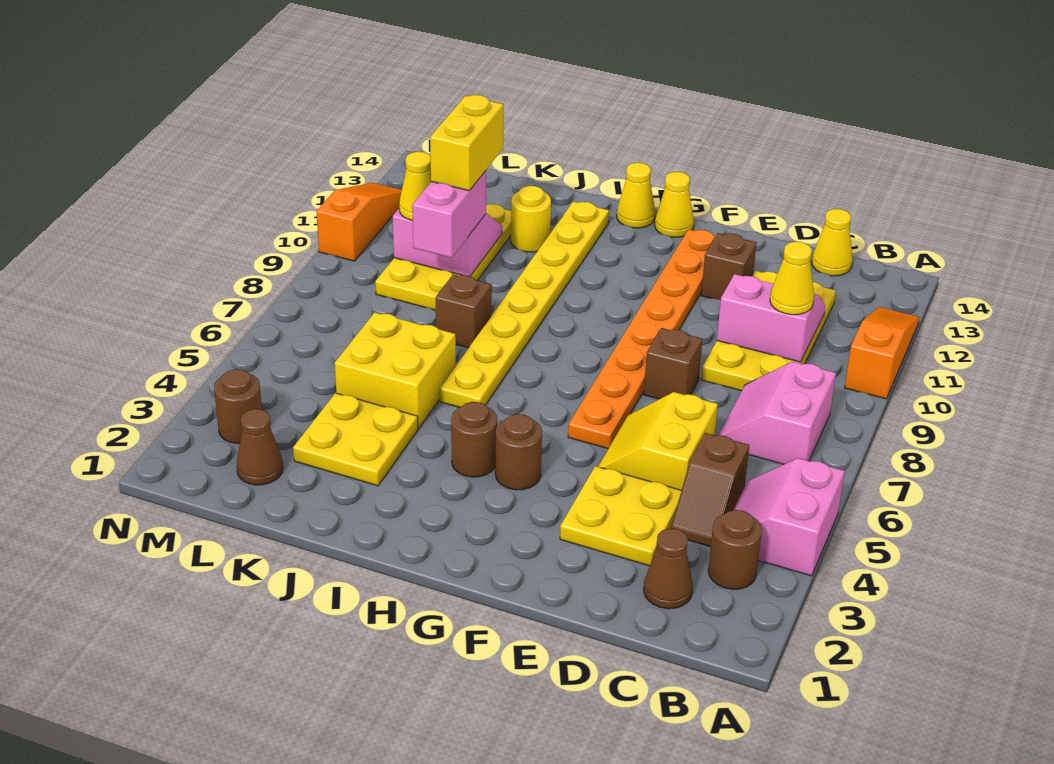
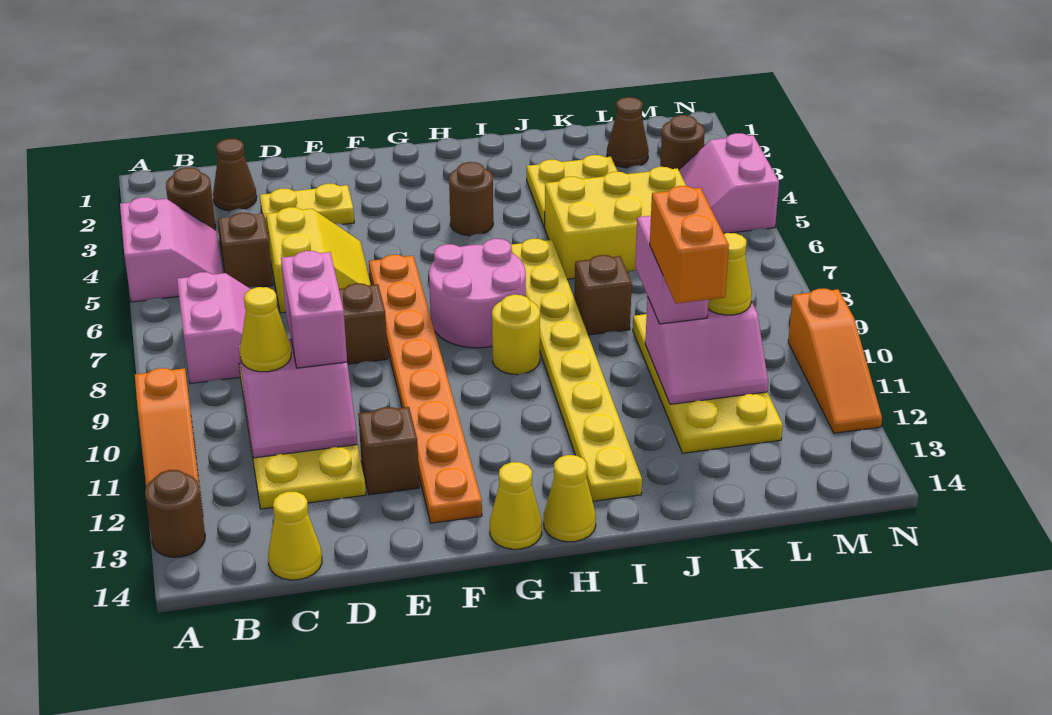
yellow 2x2 plate [560,466,681,566] -> yellow 1x2 plate [260,184,354,233]
none -> pink 1x2 brick [281,251,347,368]
brown 1x1 round brick [495,414,542,490] -> brown 1x1 round brick moved to [145,470,205,557]
none -> pink 2x2 round brick [429,239,526,348]
yellow 2x2 brick [335,313,456,428] -> yellow 2x3 brick [544,167,686,279]
yellow 1x1 round brick [511,186,551,252] -> yellow 1x1 round brick moved to [492,295,540,374]
yellow 1x2 brick [430,95,504,191] -> orange 1x2 brick [650,186,729,303]
none -> pink 2x2 slope [679,133,779,234]

